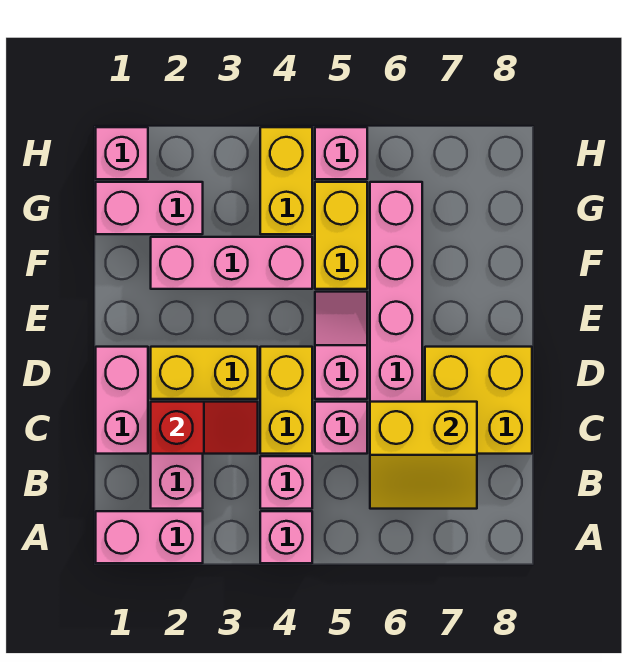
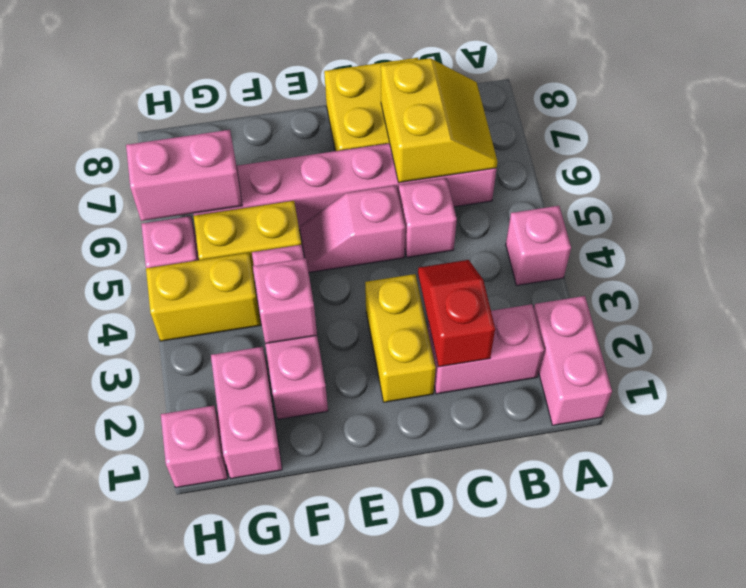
pink 1x1 brick [260,456,312,509] -> pink 1x1 brick moved to [253,258,317,344]
pink 1x2 brick [96,347,148,454] -> pink 1x2 brick moved to [126,130,242,221]
yellow 1x2 brick [260,347,312,454] -> none

